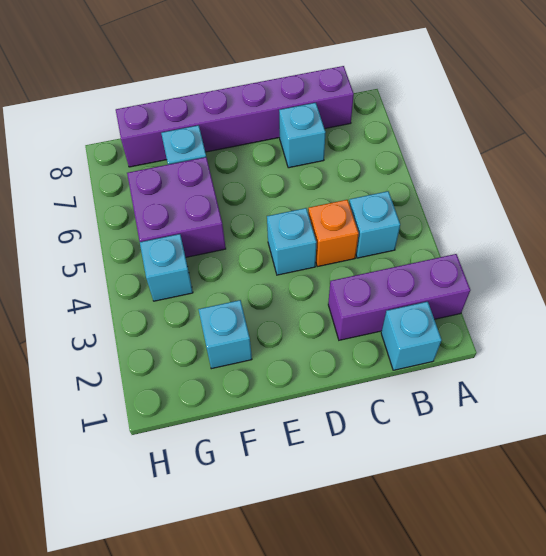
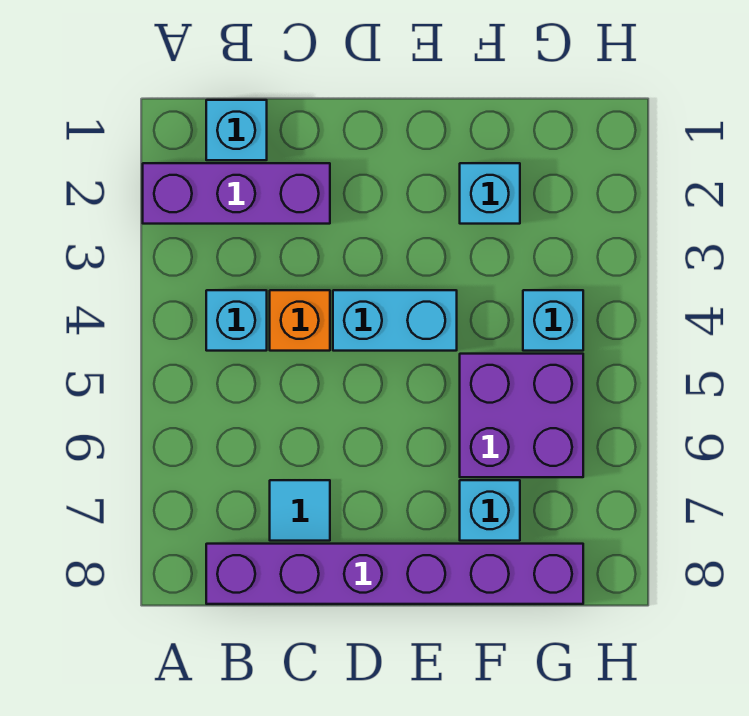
cyan 1x1 brick [279,103,326,168] -> cyan 1x1 tile [270,480,330,541]
cyan 1x1 brick [267,208,317,275] -> cyan 1x2 brick [333,290,457,351]

